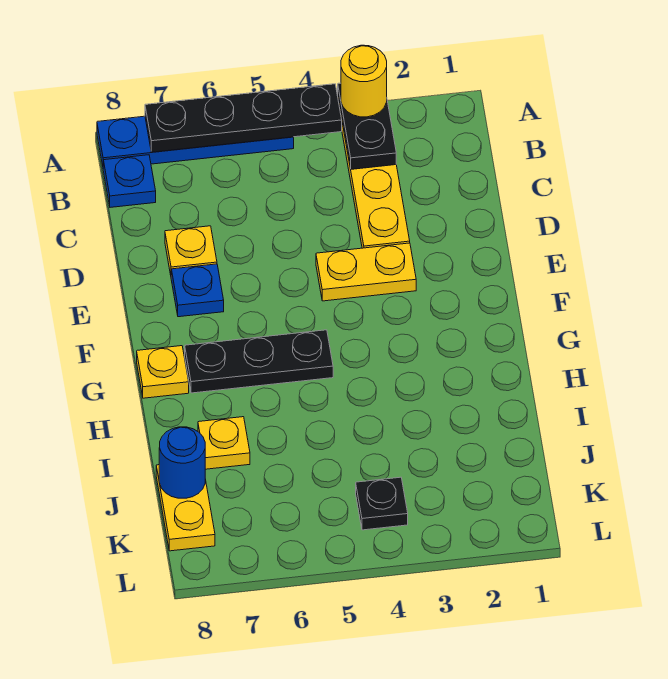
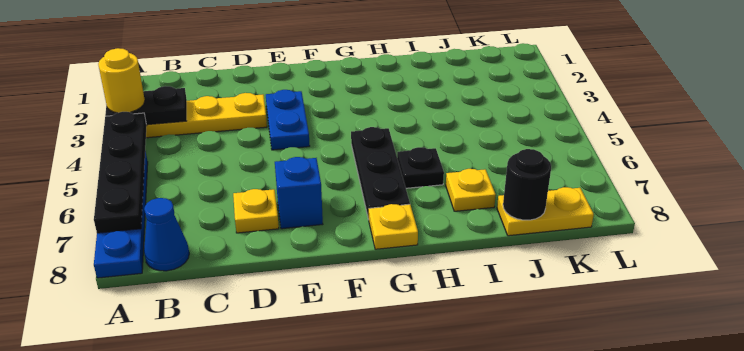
blue 1x1 plate [103,155,156,207] -> blue 1x1 cone [144,198,189,271]
yellow 1x2 plate [316,243,416,301] -> blue 1x2 plate [266,90,310,150]
blue 1x1 plate [171,264,224,317] -> blue 1x1 brick [275,157,323,229]
blue 1x1 round brick [159,427,205,498] -> black 1x1 round brick [503,149,551,220]
black 1x1 plate [356,477,408,530] -> black 1x1 plate moved to [397,147,444,188]

